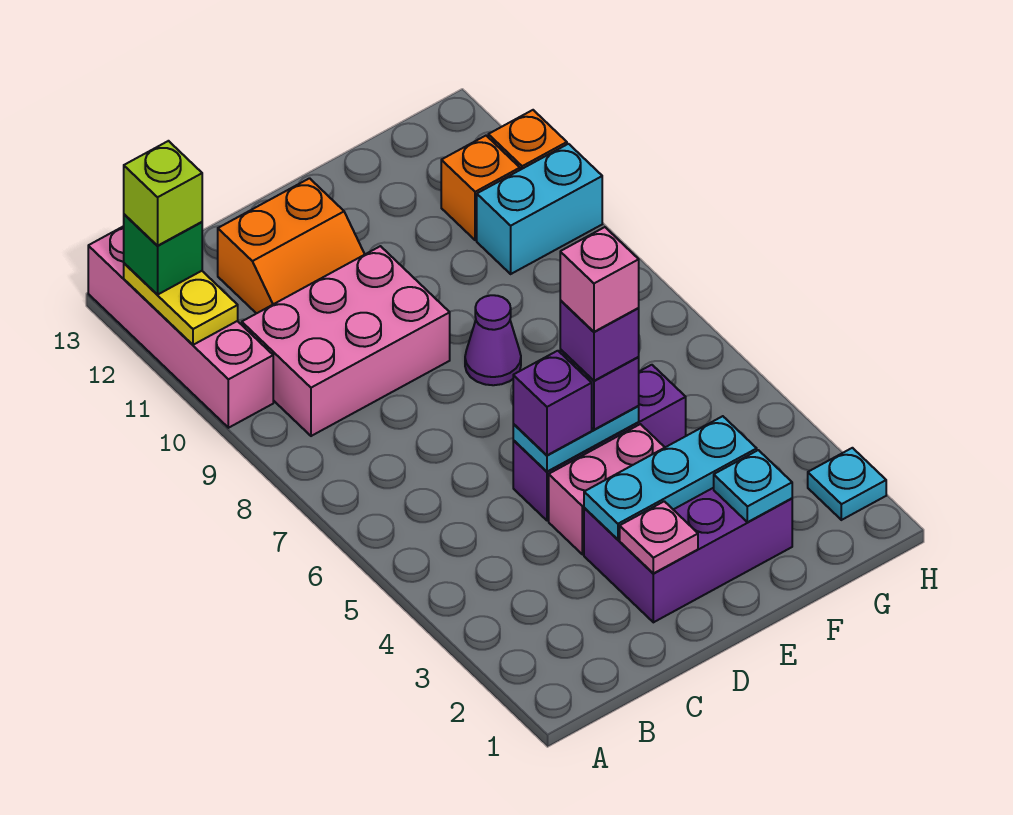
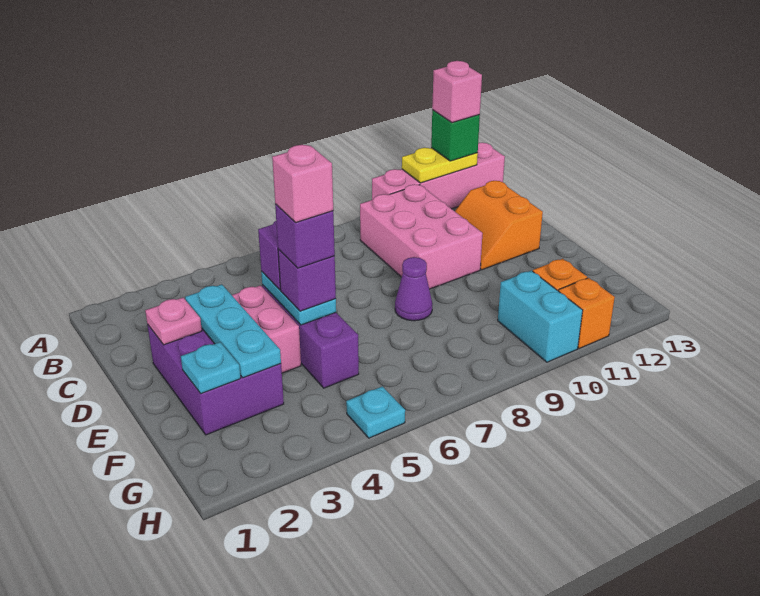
lime 1x1 brick [124,141,202,246] -> pink 1x1 brick [432,61,482,122]
cyan 1x1 plate [808,448,886,520] -> cyan 1x1 plate moved to [346,386,405,438]

